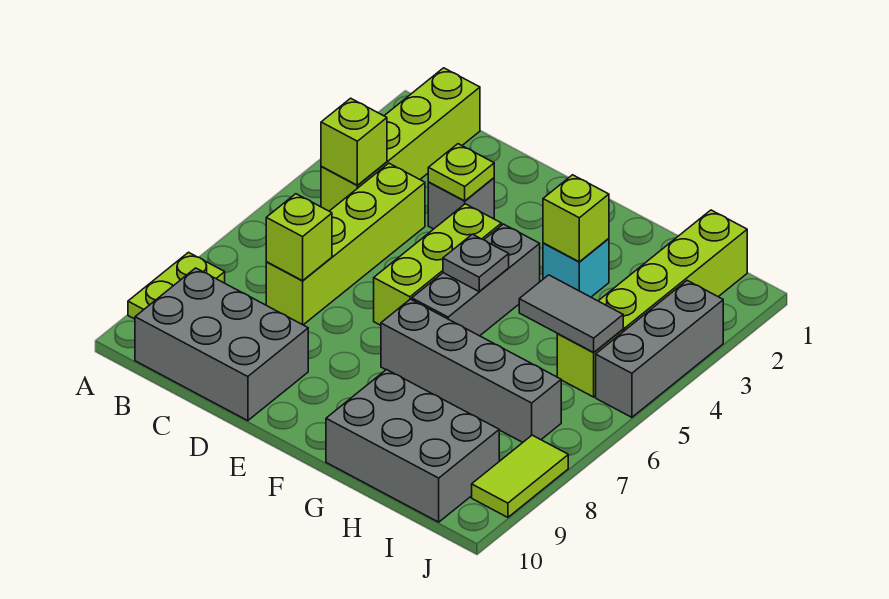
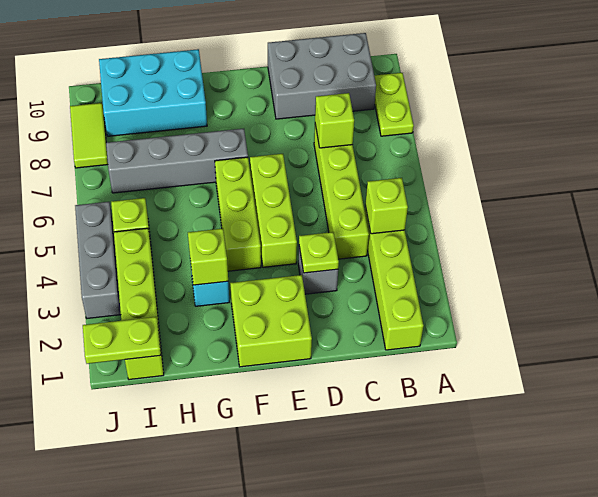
none -> lime 2x2 brick [230,275,312,367]
grey 1x3 brick [412,224,540,336] -> lime 1x3 brick [215,157,261,271]
grey 1x1 plate [443,234,509,292] -> none
grey 2x3 brick [326,370,499,522] -> cyan 2x3 brick [99,49,207,136]
grey 1x2 tile [519,275,623,352] -> none
none -> lime 1x2 plate [83,317,161,364]

